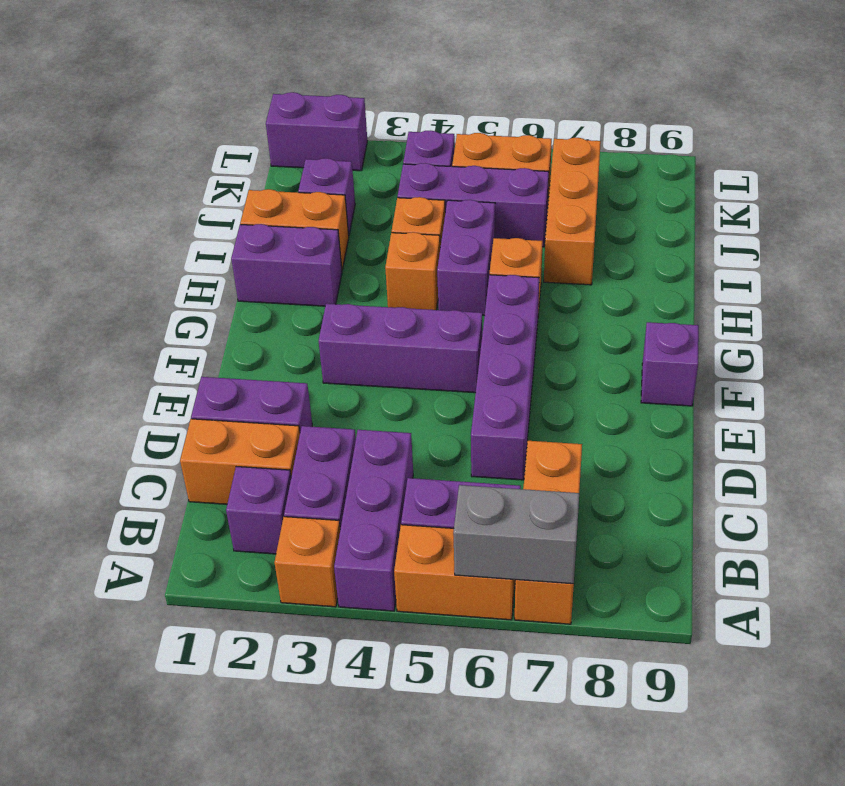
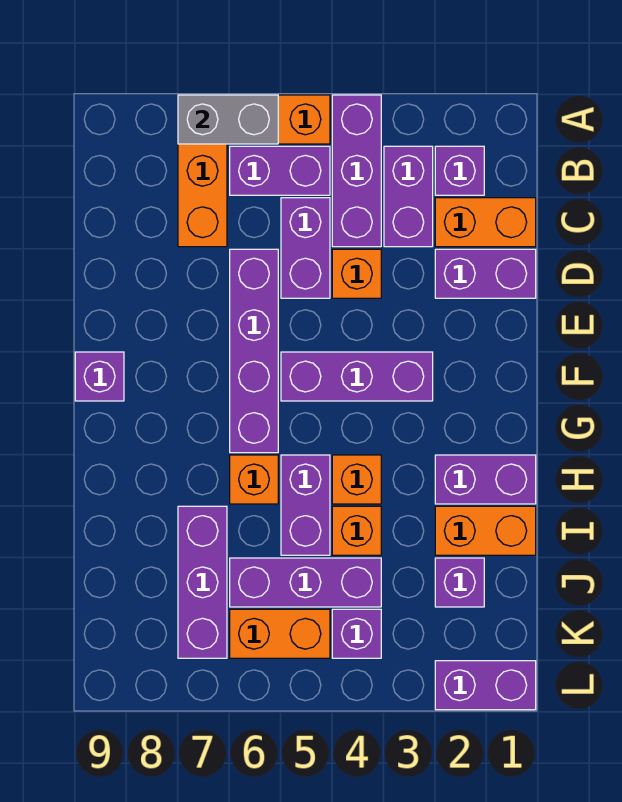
orange 1x1 brick [275,517,340,607] -> orange 1x1 brick moved to [332,249,381,298]
none -> purple 1x2 brick [281,198,330,298]
orange 1x3 brick [544,138,601,285] -> purple 1x3 brick [178,506,227,658]

